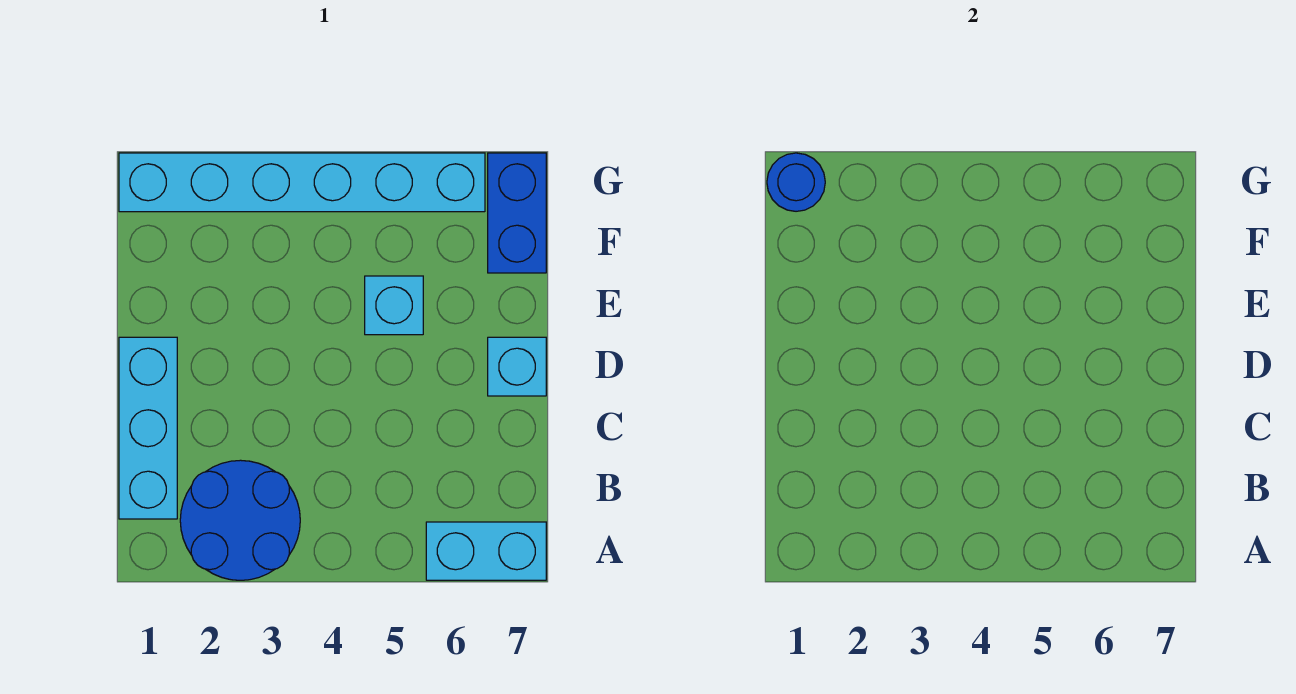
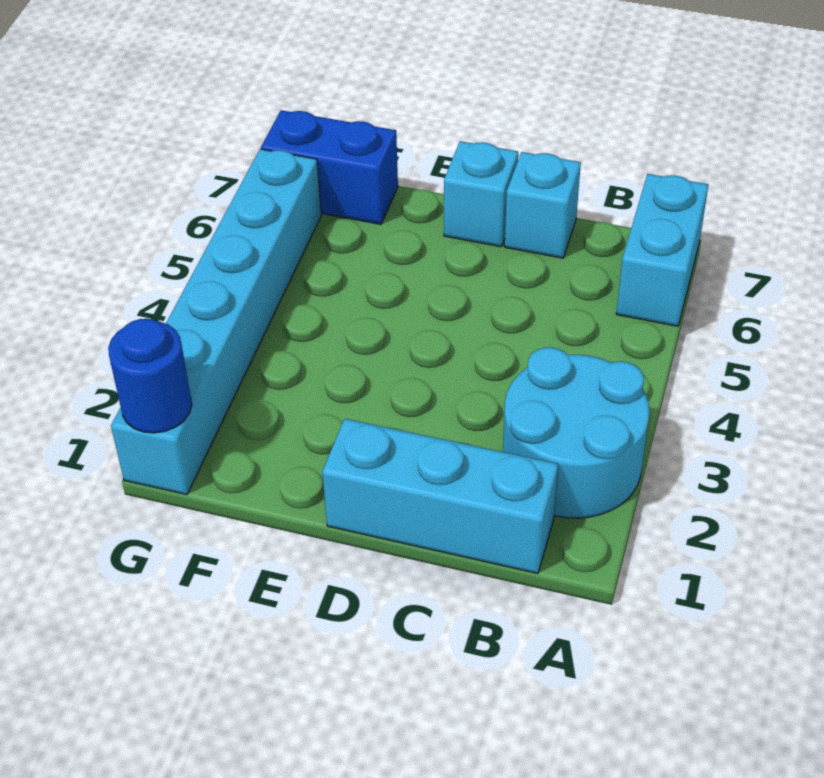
blue 2x2 round brick [180,460,300,580] -> cyan 2x2 round brick [503,347,649,518]
cyan 1x1 brick [365,276,423,335] -> cyan 1x1 brick moved to [505,152,581,258]

